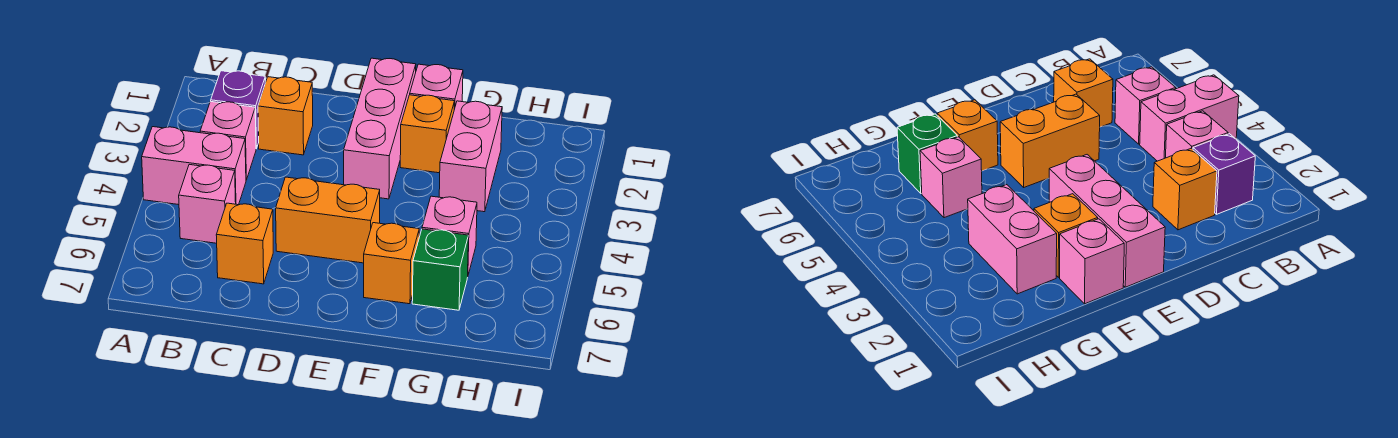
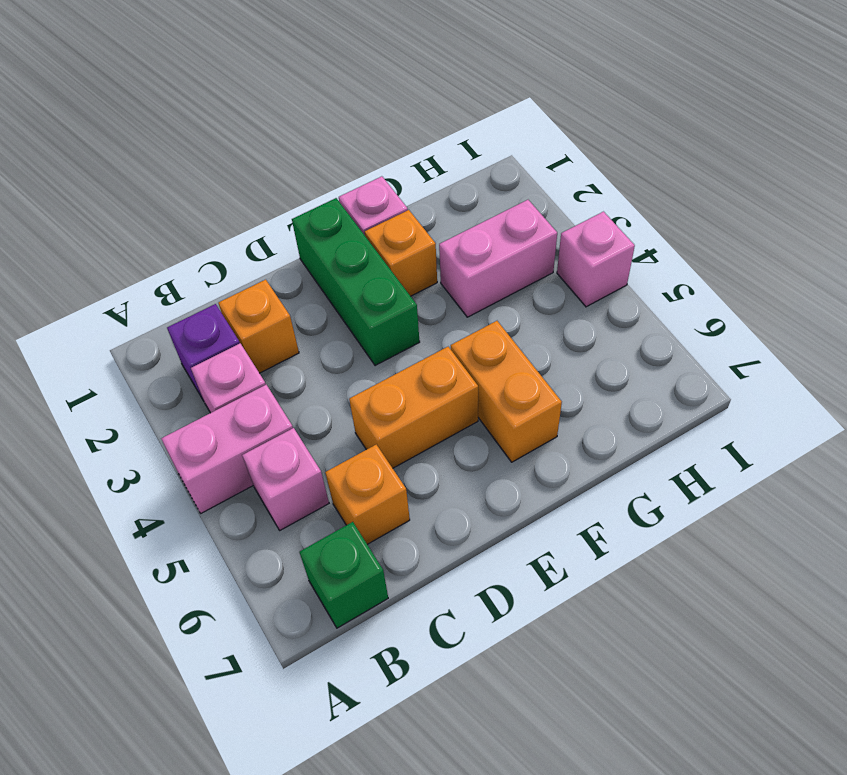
pink 1x3 brick [344,58,416,199] -> green 1x3 brick [292,198,420,366]
orange 1x1 brick [364,223,419,304] -> orange 1x2 brick [451,321,562,462]
pink 1x2 brick [439,101,502,212] -> pink 1x2 brick turned to [439,200,557,317]
pink 1x1 brick [422,196,477,275] -> pink 1x1 brick moved to [557,212,635,307]
green 1x1 brick [412,229,468,310] -> green 1x1 brick moved to [299,522,388,628]

